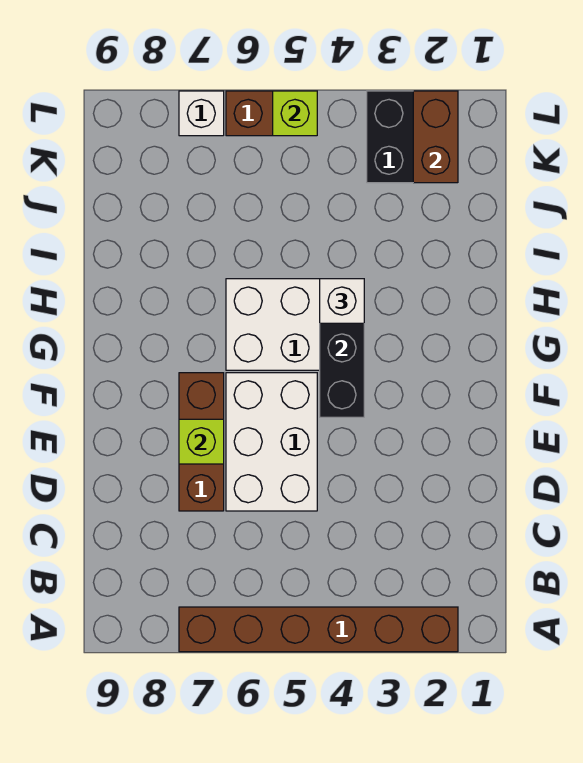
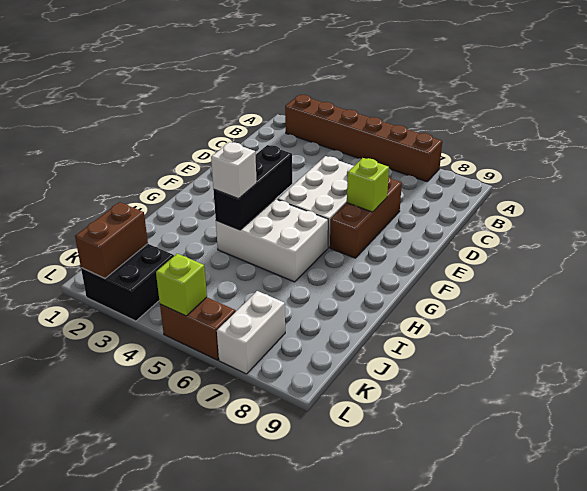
white 1x1 brick [179,91,224,136] -> white 1x2 brick [217,291,285,374]

